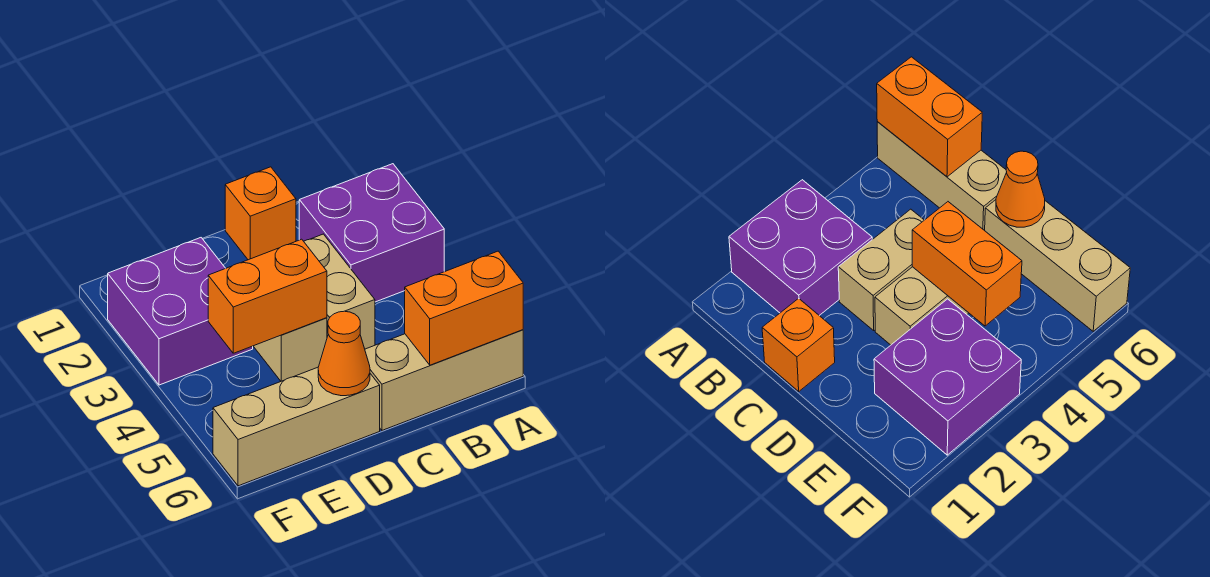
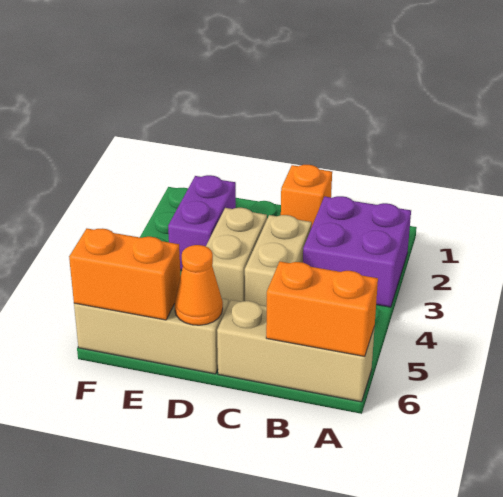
orange 1x2 brick [208,239,327,353] -> orange 1x2 brick moved to [69,229,180,320]
purple 2x2 brick [108,238,253,385] -> purple 1x2 brick [168,175,236,271]

